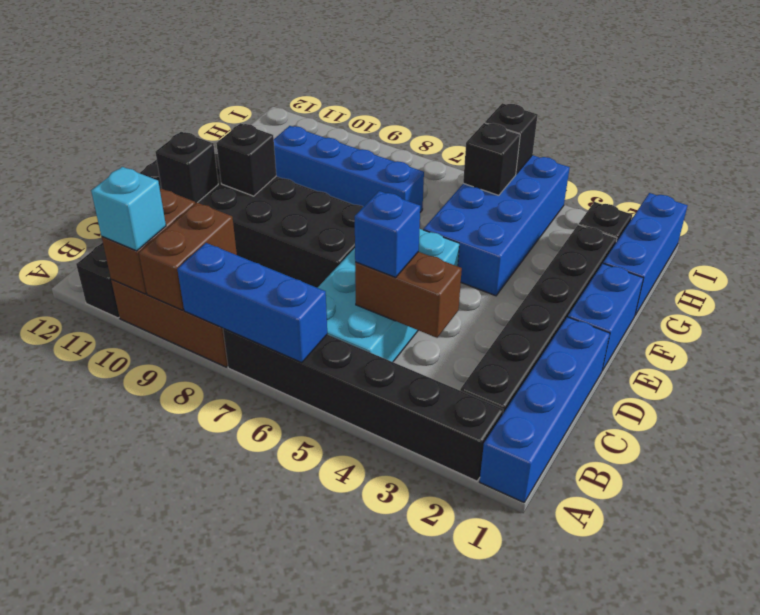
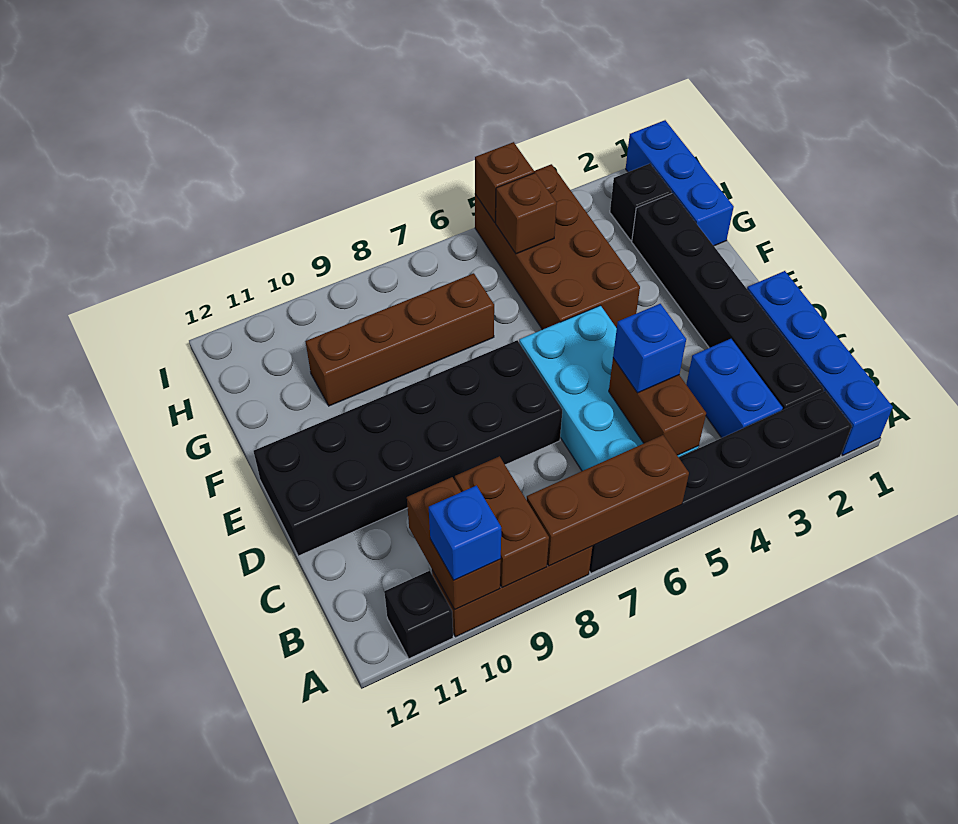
blue 1x3 brick [177,243,327,363] -> brown 1x3 brick [527,435,689,566]
cyan 1x1 brick [91,167,166,251] -> blue 1x1 brick [429,486,501,580]
brown 1x2 brick [355,252,462,338] -> brown 1x2 brick turned to [609,358,706,455]
black 1x1 brick [155,132,218,204] -> none
blue 1x2 brick [568,264,643,371] -> blue 1x2 brick moved to [686,339,783,438]
black 1x1 brick [216,123,276,196] -> none
blue 2x4 brick [423,155,570,296] -> brown 2x4 brick [475,164,640,330]
blue 1x4 brick [274,126,424,212] -> brown 1x4 brick [306,273,494,406]
black 1x1 brick [463,123,520,195] -> brown 1x1 brick [496,173,557,254]
black 1x1 brick [485,103,538,174] -> brown 1x1 brick [475,142,534,222]

